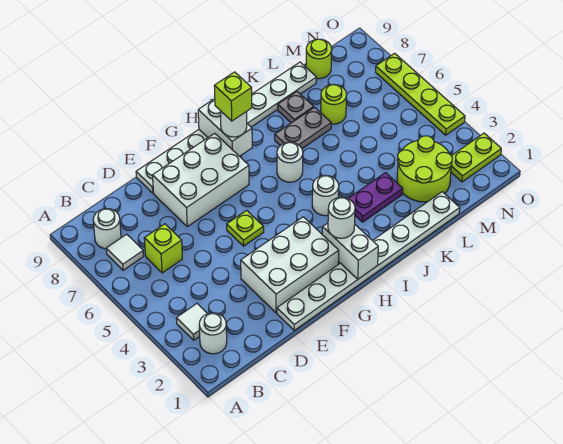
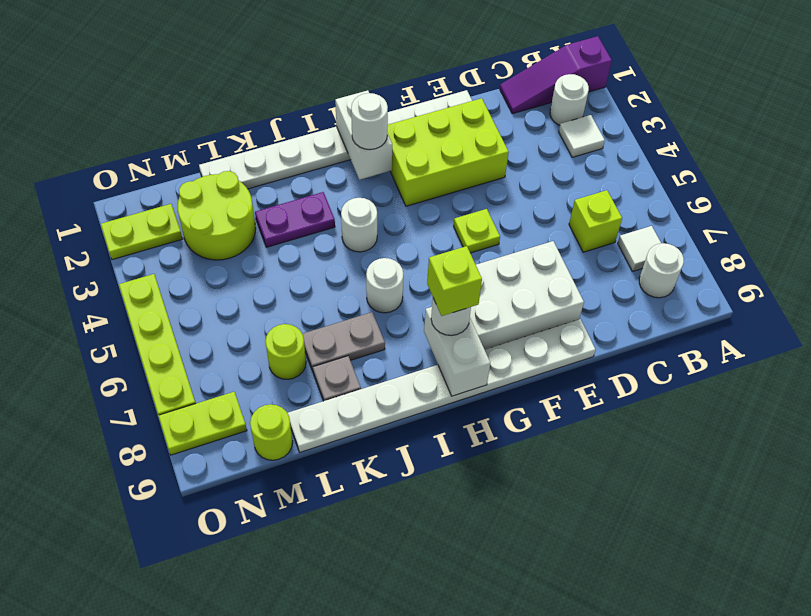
none -> purple 1x3 slope [500,36,612,114]
white 2x3 brick [241,217,339,313] -> lime 2x3 brick [387,98,509,206]
none -> lime 1x2 plate [158,392,247,455]

